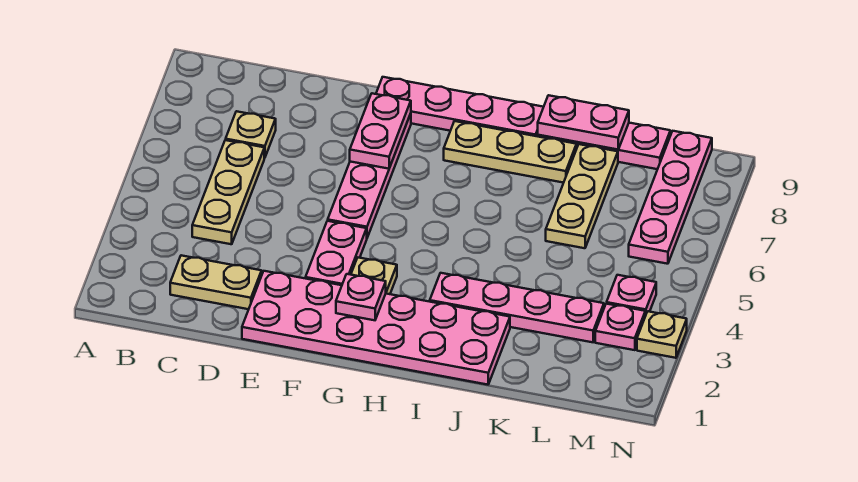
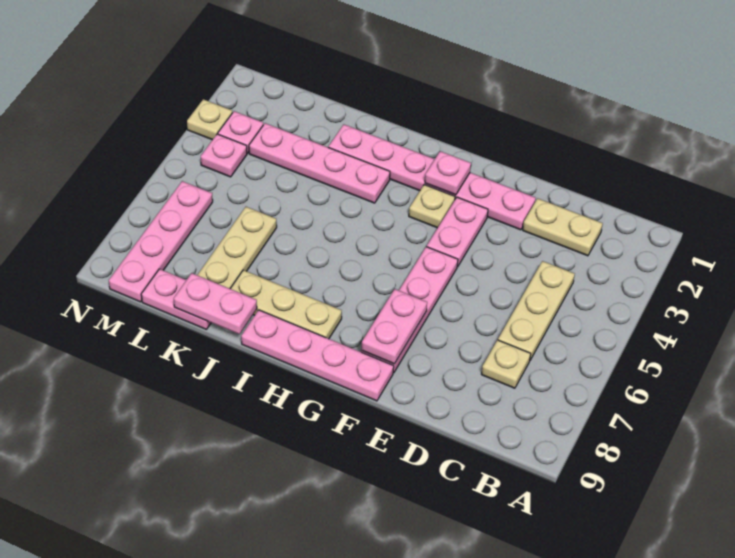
pink 2x6 plate [242,271,510,385] -> pink 1x6 plate [328,124,536,230]

